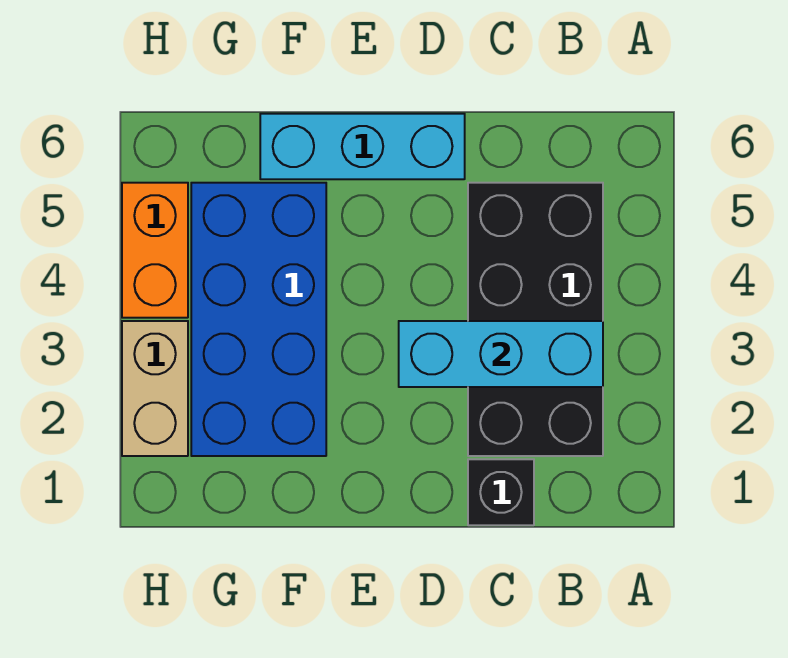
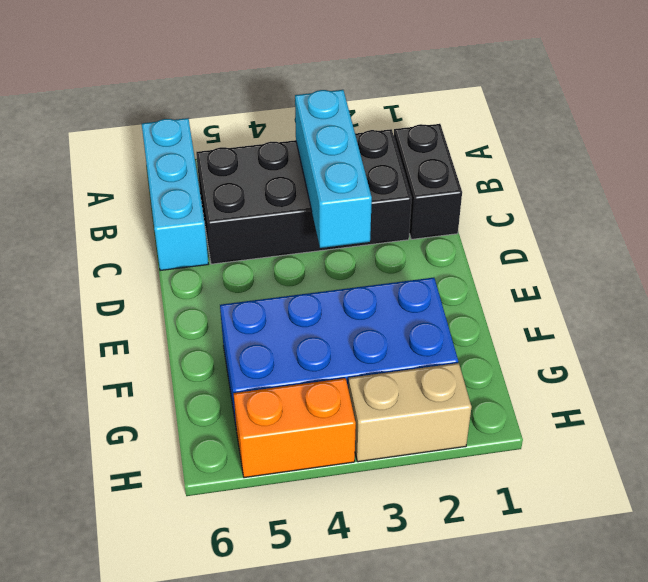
black 1x1 brick [468,459,534,525] -> black 1x2 brick [394,124,462,239]
cyan 1x3 brick [260,114,465,179] -> cyan 1x3 brick moved to [142,118,208,271]

